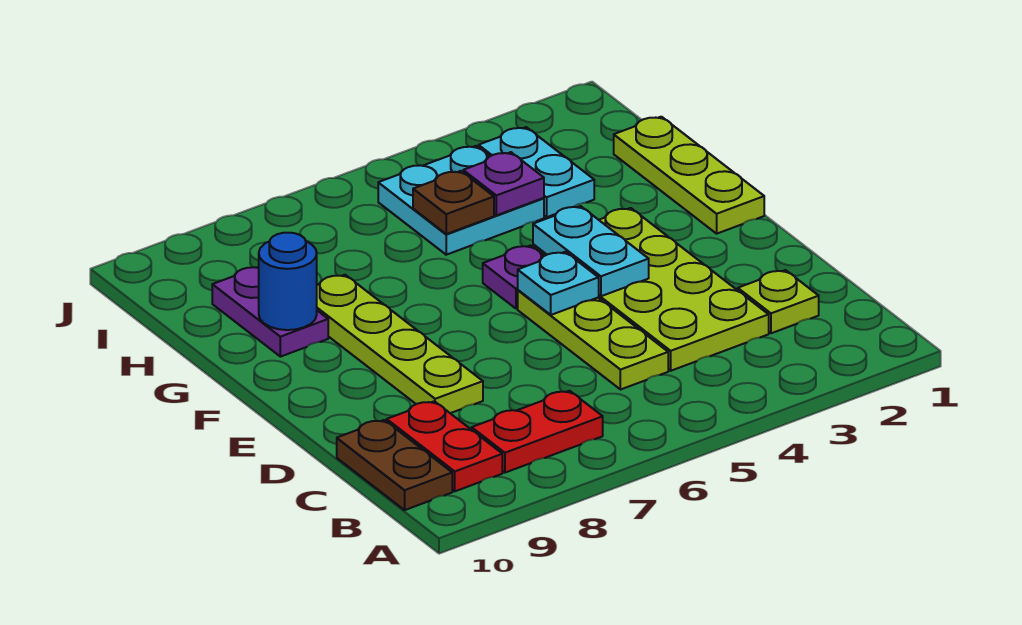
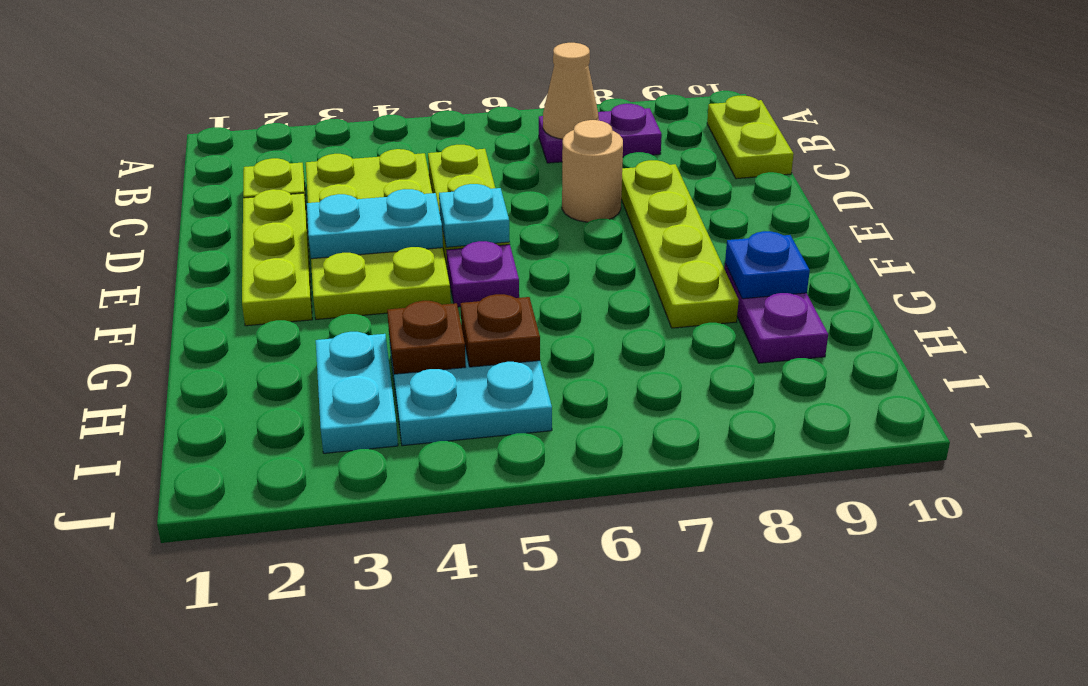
red 1x2 plate [472,391,603,473] -> purple 1x2 plate [539,104,662,163]
none -> tan 1x1 cone [543,43,599,139]
red 1x2 plate [387,401,502,491] -> none
brown 1x2 plate [337,420,452,510] -> lime 1x2 plate [707,96,794,179]
none -> tan 1x1 round brick [562,120,623,222]
cyan 1x2 plate [533,206,649,296] -> cyan 1x2 plate turned to [307,189,443,259]
lime 1x3 plate [614,117,764,234] -> lime 1x3 plate moved to [242,189,312,326]
blue 1x1 round brick [259,233,317,330] -> blue 1x1 plate [725,231,810,299]
purple 1x1 plate [463,152,544,215] -> brown 1x1 plate [387,301,466,374]

